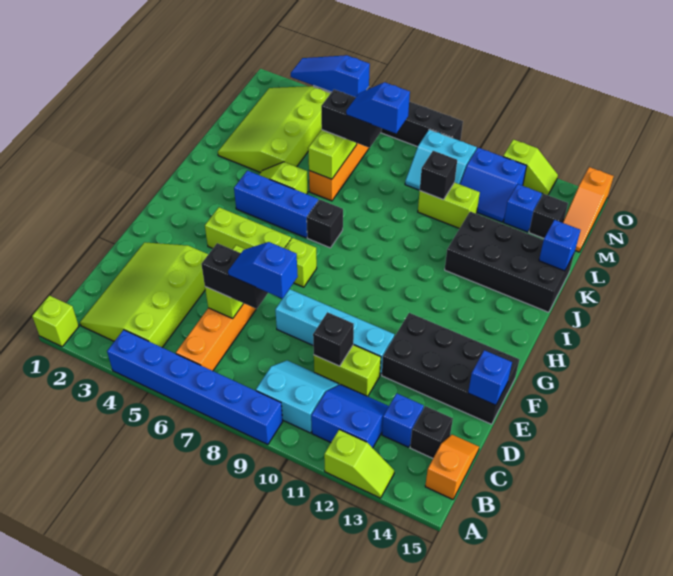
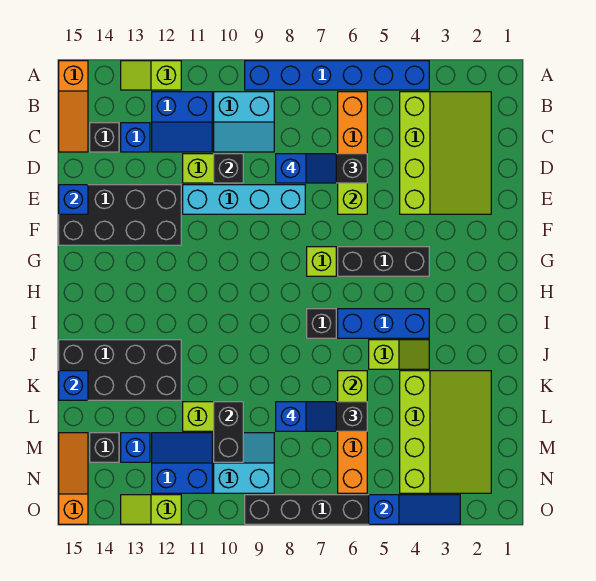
lime 1x1 brick [32,296,79,347] -> none
orange 1x2 slope [425,435,479,499] -> orange 1x3 slope [59,61,88,152]
lime 1x3 brick [205,207,291,249] -> black 1x3 brick [338,247,429,276]
black 1x1 brick [420,151,457,200] -> black 1x2 brick [214,402,243,462]

